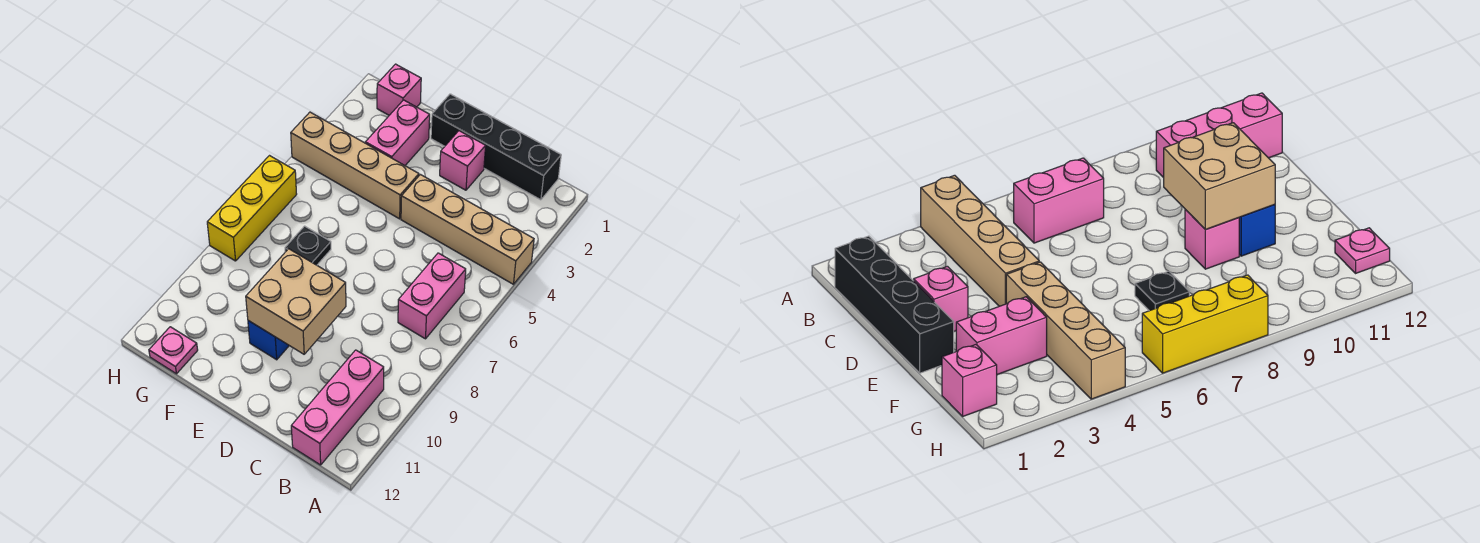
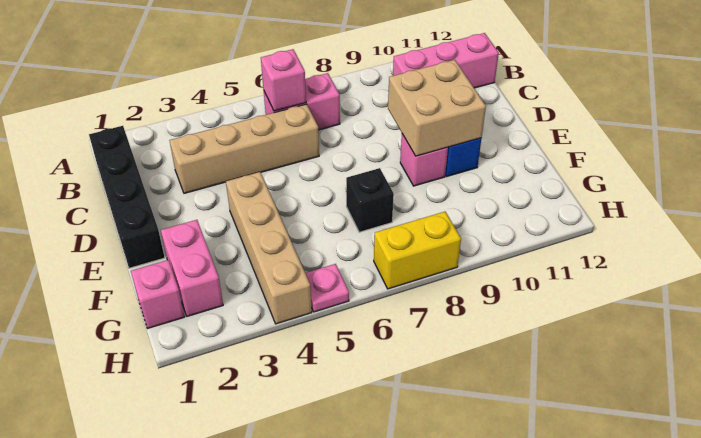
tan 1x4 brick [401,175,534,284] -> tan 1x4 brick turned to [169,104,319,193]
pink 1x1 brick [440,131,486,190] -> pink 1x1 brick moved to [261,49,306,111]
pink 1x2 brick [365,100,430,165] -> pink 1x2 brick turned to [161,220,223,316]
black 1x1 plate [285,226,331,265] -> black 1x1 brick [346,168,394,232]
pink 1x1 plate [149,327,198,374] -> pink 1x1 plate moved to [305,264,349,312]
yellow 1x3 brick [207,156,297,261] -> yellow 1x2 brick [374,212,461,289]

